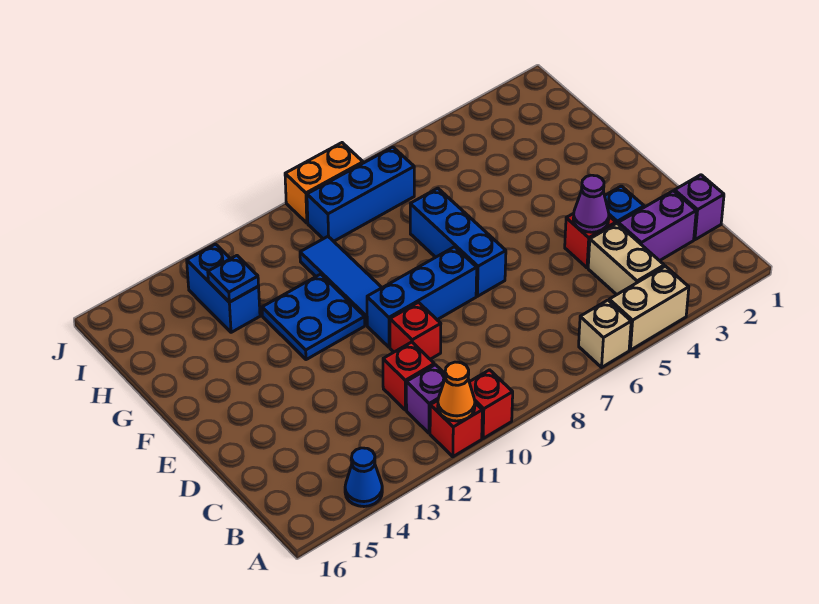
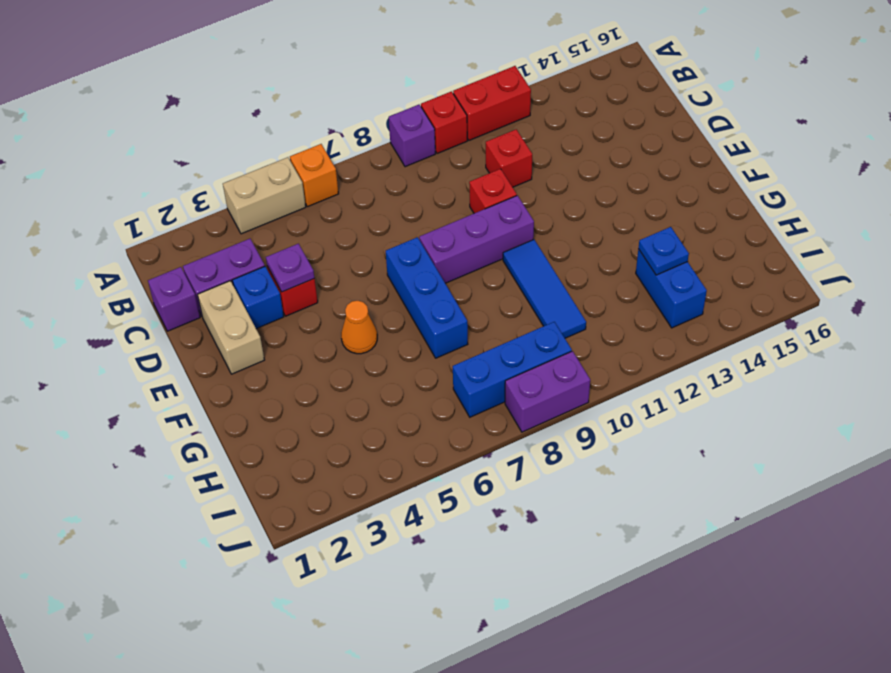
tan 1x1 brick [579,300,631,367] -> orange 1x1 brick [290,144,339,207]
red 1x1 brick [430,400,482,457] -> red 1x2 brick [453,66,531,140]
orange 1x1 cone [438,362,475,421] -> orange 1x1 cone moved to [341,301,377,354]
blue 1x1 cone [345,448,382,507] -> none
tan 1x2 brick [588,223,664,295] -> tan 1x2 brick moved to [197,281,264,374]
purple 1x1 brick [406,365,445,433] -> purple 1x1 brick moved to [389,105,435,167]
purple 1x1 cone [573,175,609,232] -> purple 1x1 plate [266,244,314,292]
blue 1x3 brick [367,247,477,347] -> purple 1x3 brick [419,196,534,283]
blue 2x2 plate [262,274,365,360] -> none
orange 1x2 brick [285,143,363,223] -> purple 1x2 brick [505,351,590,432]

